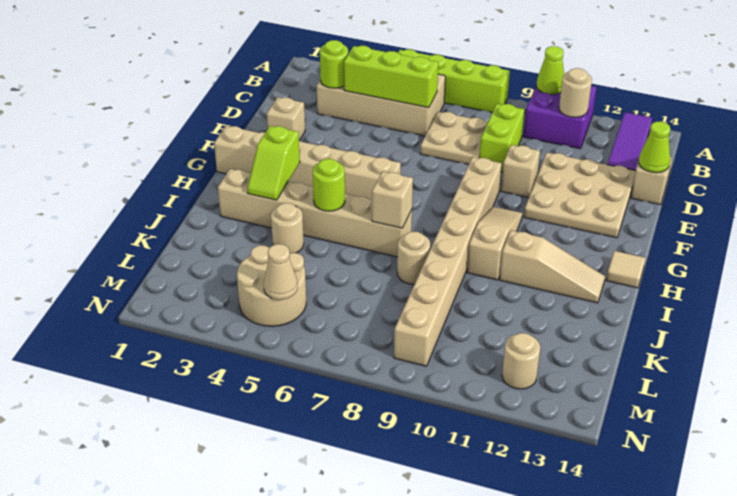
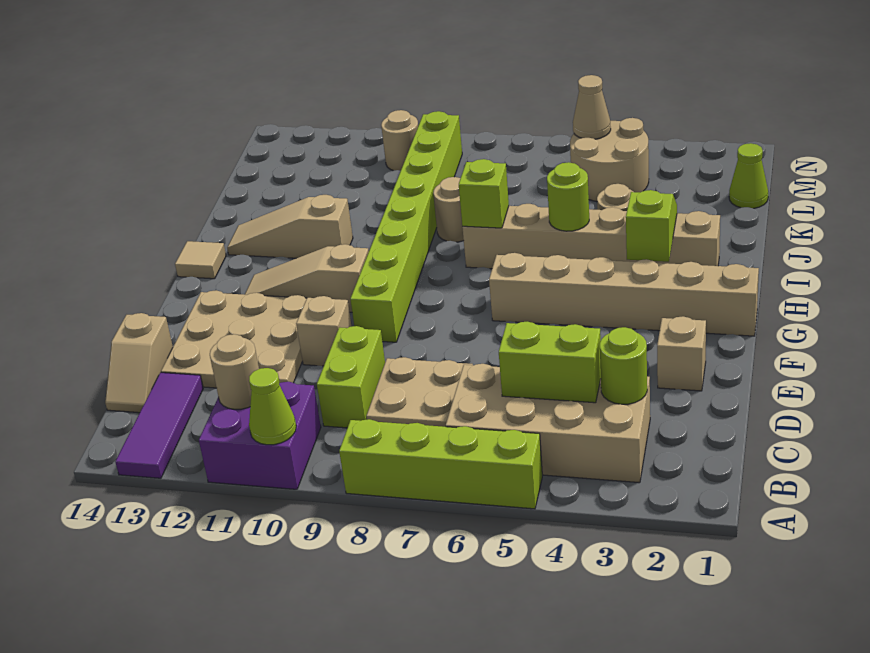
lime 1x3 brick [344,46,438,108] -> lime 1x2 brick [499,322,601,403]
lime 1x1 cone [639,122,670,173] -> lime 1x1 cone moved to [729,143,768,208]
tan 1x8 brick [394,157,501,366] -> lime 1x8 brick [350,111,462,342]
tan 1x3 slope [467,207,522,280] -> tan 1x3 slope turned to [245,244,369,312]
tan 1x1 brick [372,171,413,228] -> lime 1x1 brick [459,159,509,228]
tan 1x1 round brick [502,333,540,389] -> tan 1x1 round brick moved to [381,110,418,171]

